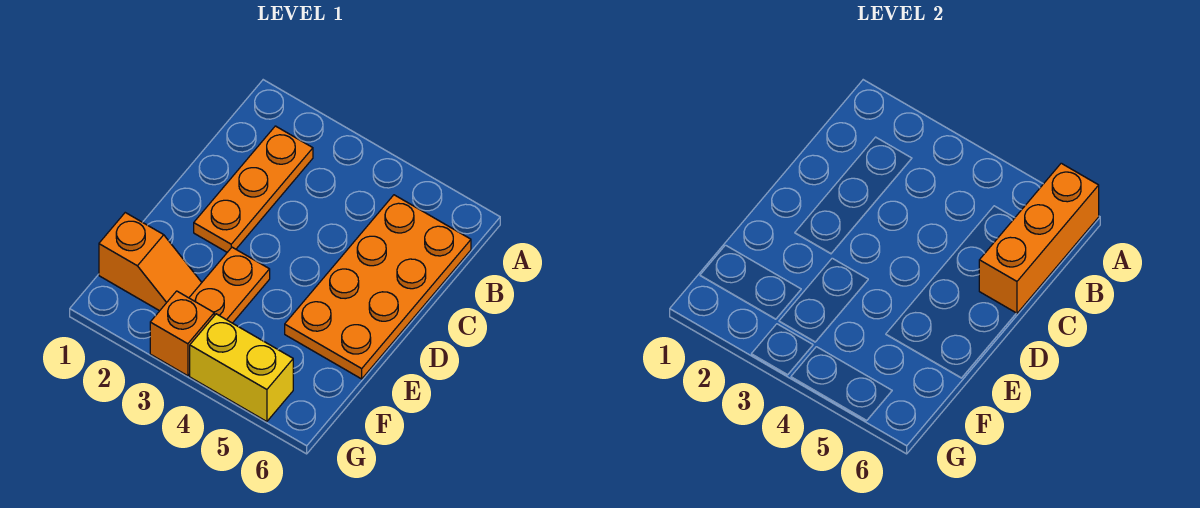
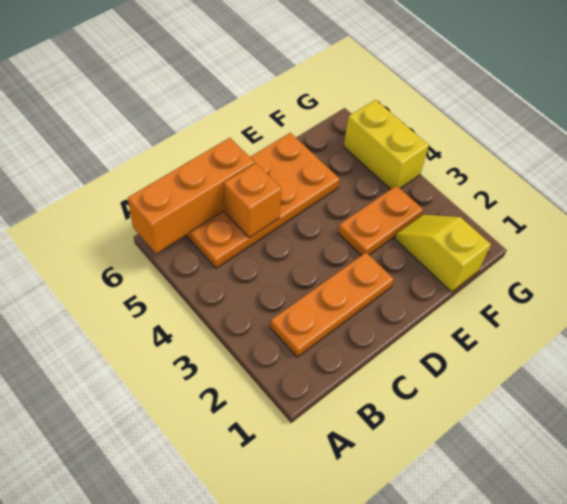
orange 1x2 slope [99,213,202,311] -> yellow 1x2 slope [395,215,491,292]
orange 1x1 brick [150,291,214,376] -> orange 1x1 brick moved to [224,163,282,238]

